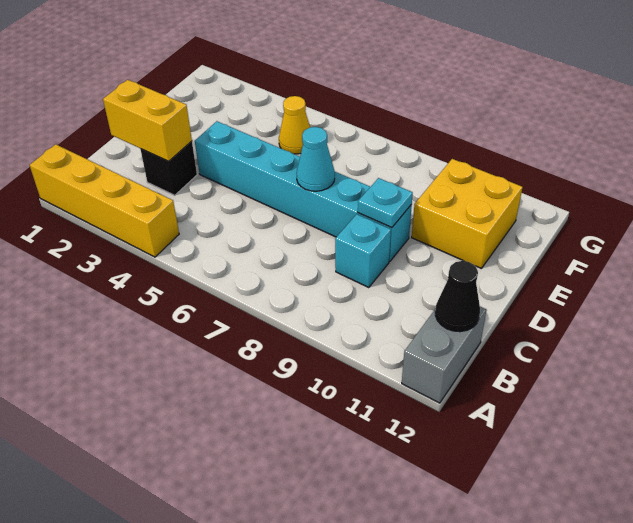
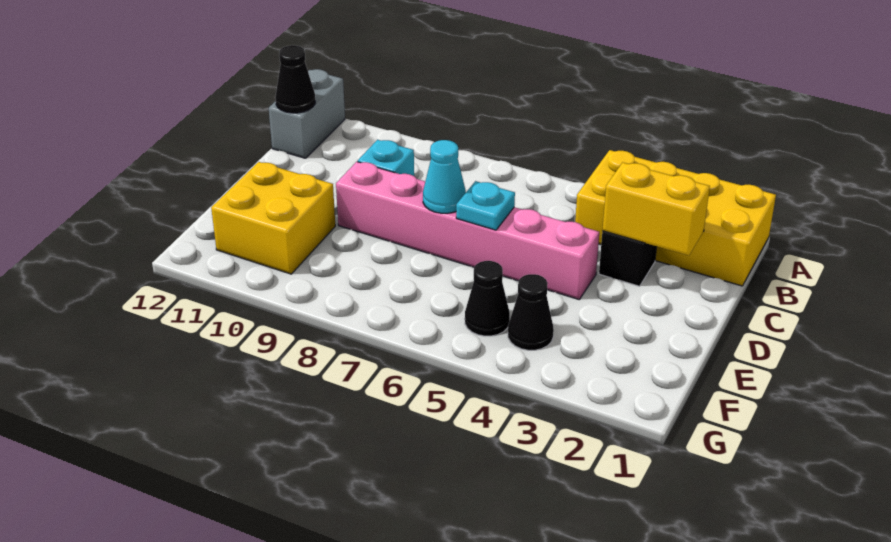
yellow 1x4 brick [30,144,179,257] -> yellow 2x4 brick [575,150,776,286]
cyan 1x6 brick [195,121,412,262] -> pink 1x6 brick [336,162,599,299]
cyan 1x1 plate [358,178,413,228] -> cyan 1x1 plate moved to [456,181,515,230]
none -> black 1x1 cone [508,274,554,350]
yellow 1x1 cone [279,96,310,154] -> black 1x1 cone [465,261,510,336]

